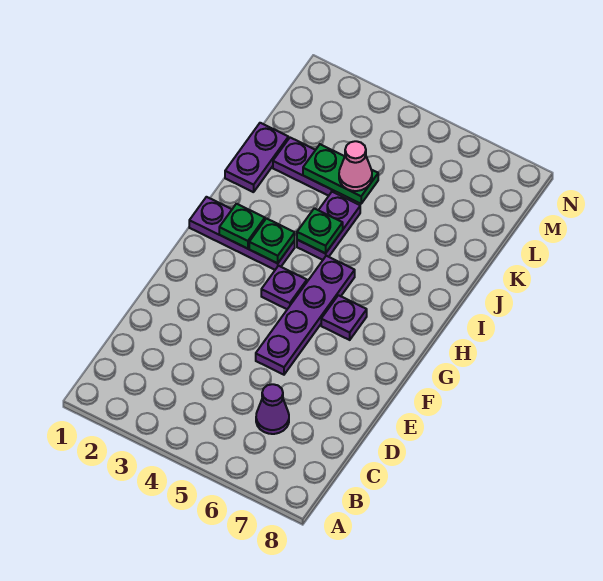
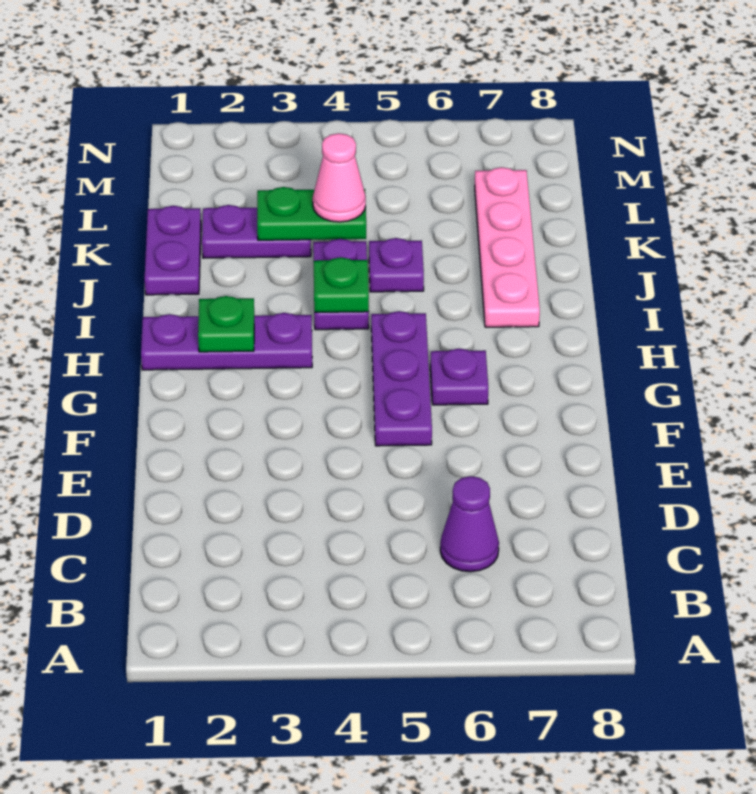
purple 1x4 plate [256,256,355,375] -> purple 1x3 plate [371,311,432,446]
purple 1x1 plate [261,266,307,309] -> purple 1x1 plate moved to [369,238,424,292]
green 1x1 plate [249,218,295,263] -> none
none -> pink 1x4 plate [475,167,540,327]

